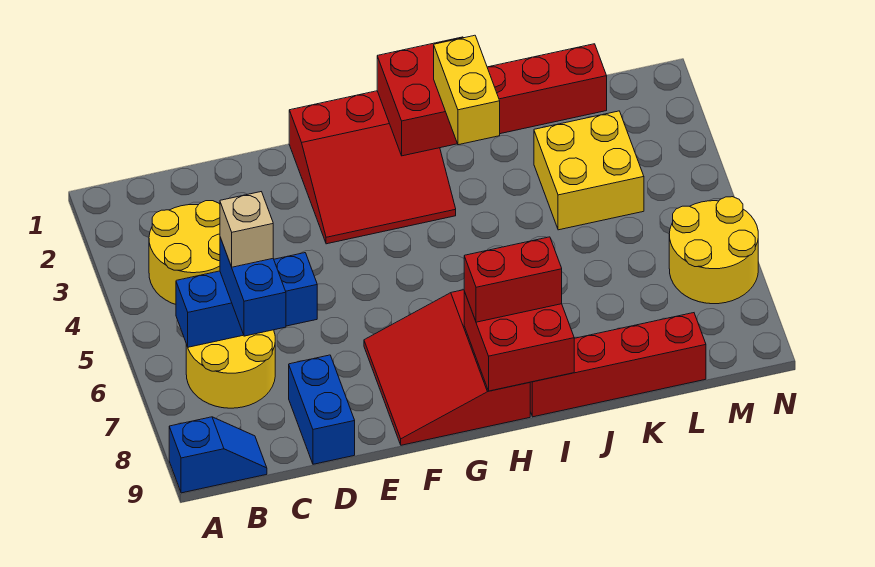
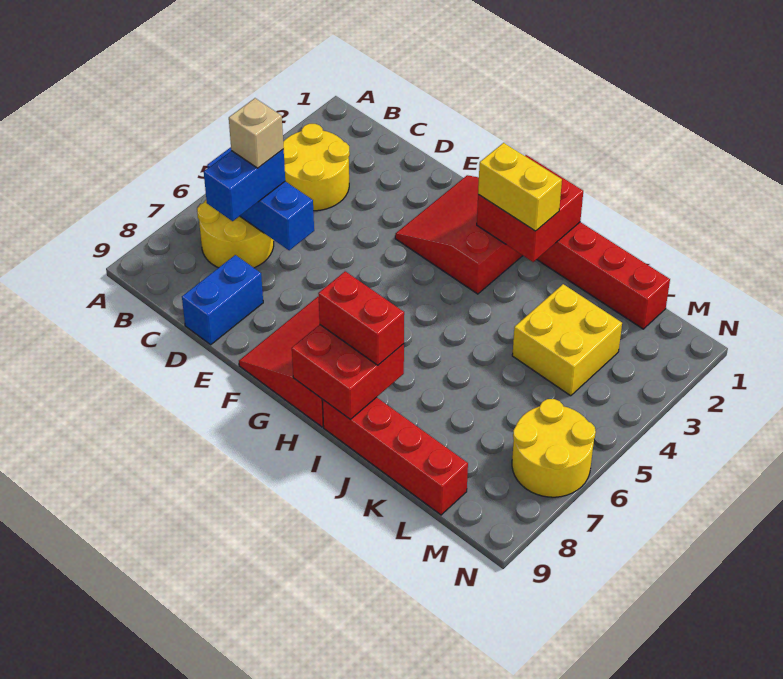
blue 1x2 slope [169,417,267,493] -> none
red 3x3 slope [289,91,456,244] -> red 3x3 slope turned to [395,175,523,294]
yellow 1x2 brick [434,35,500,145] -> yellow 1x2 brick turned to [478,143,562,231]

